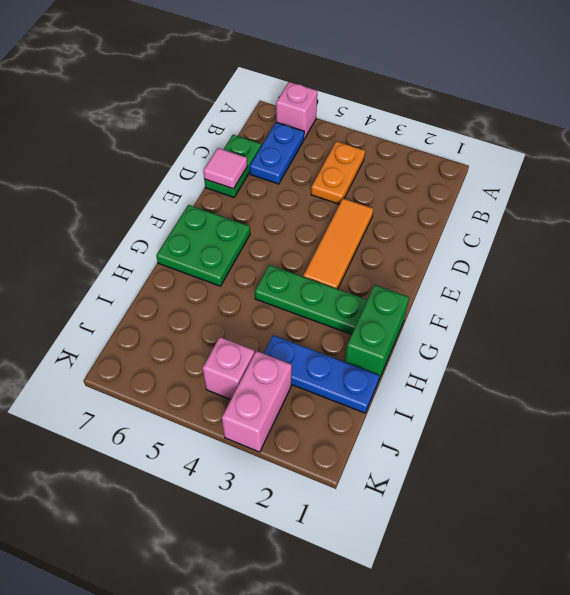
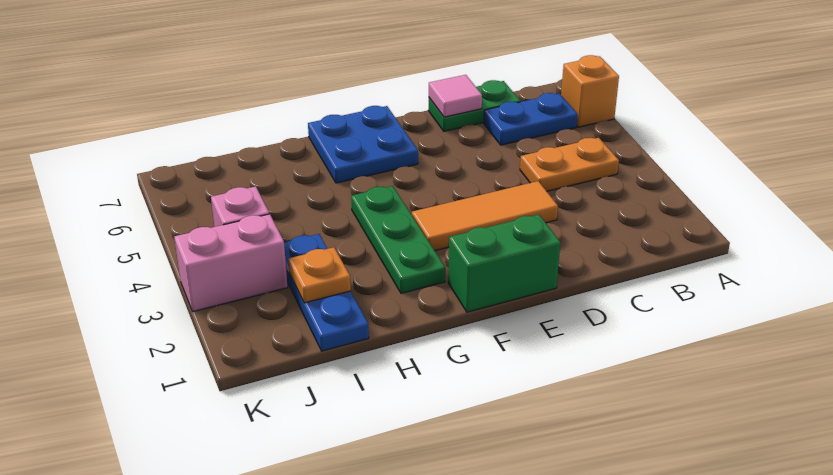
pink 1x1 brick [276,82,317,139] -> orange 1x1 brick [561,55,619,127]
green 2x2 plate [156,205,250,286] -> blue 2x2 plate [308,106,418,183]
green 1x2 brick [345,285,409,379] -> green 1x2 brick moved to [448,215,560,312]
none -> orange 1x1 plate [288,247,351,303]

